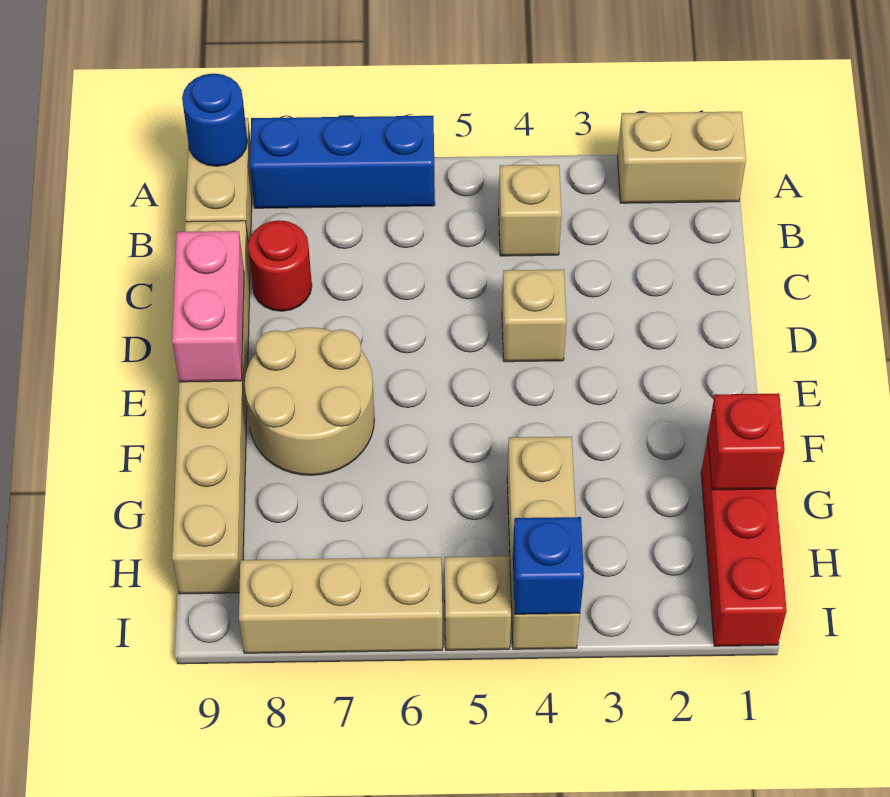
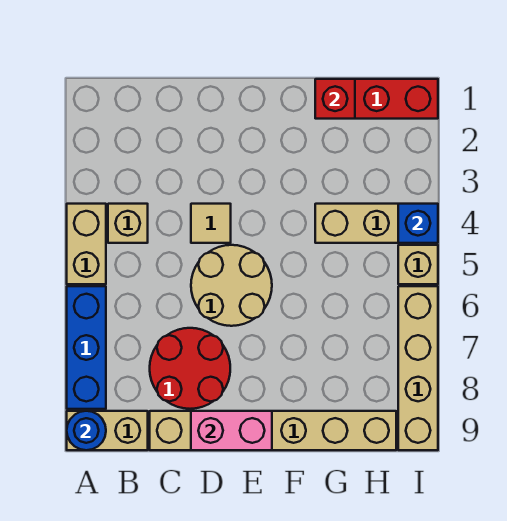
tan 1x2 brick [618,112,746,203] -> tan 1x2 brick moved to [67,204,106,284]
red 1x1 round brick [248,220,312,311] -> red 2x2 round brick [150,328,230,409]
tan 1x1 brick [502,269,567,362] -> tan 1x1 tile [191,204,231,243]
tan 2x2 round brick [245,327,374,475] -> tan 2x2 round brick moved to [191,245,272,326]
tan 1x3 brick [239,557,442,653] -> tan 1x4 brick [398,286,438,450]

